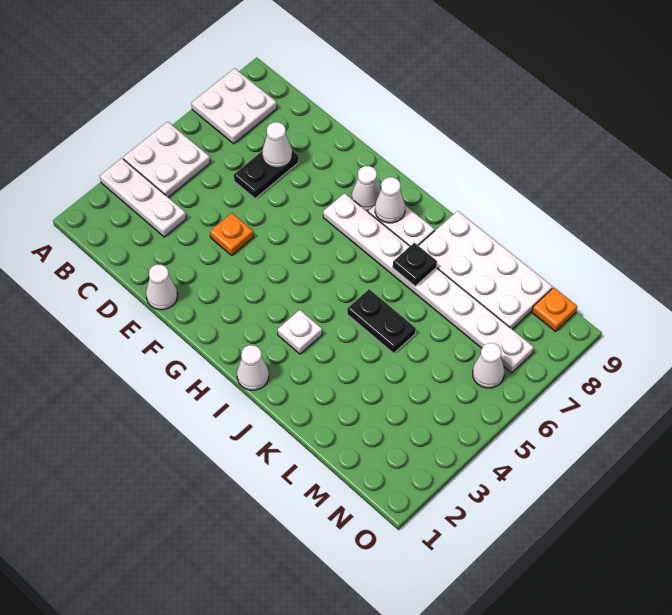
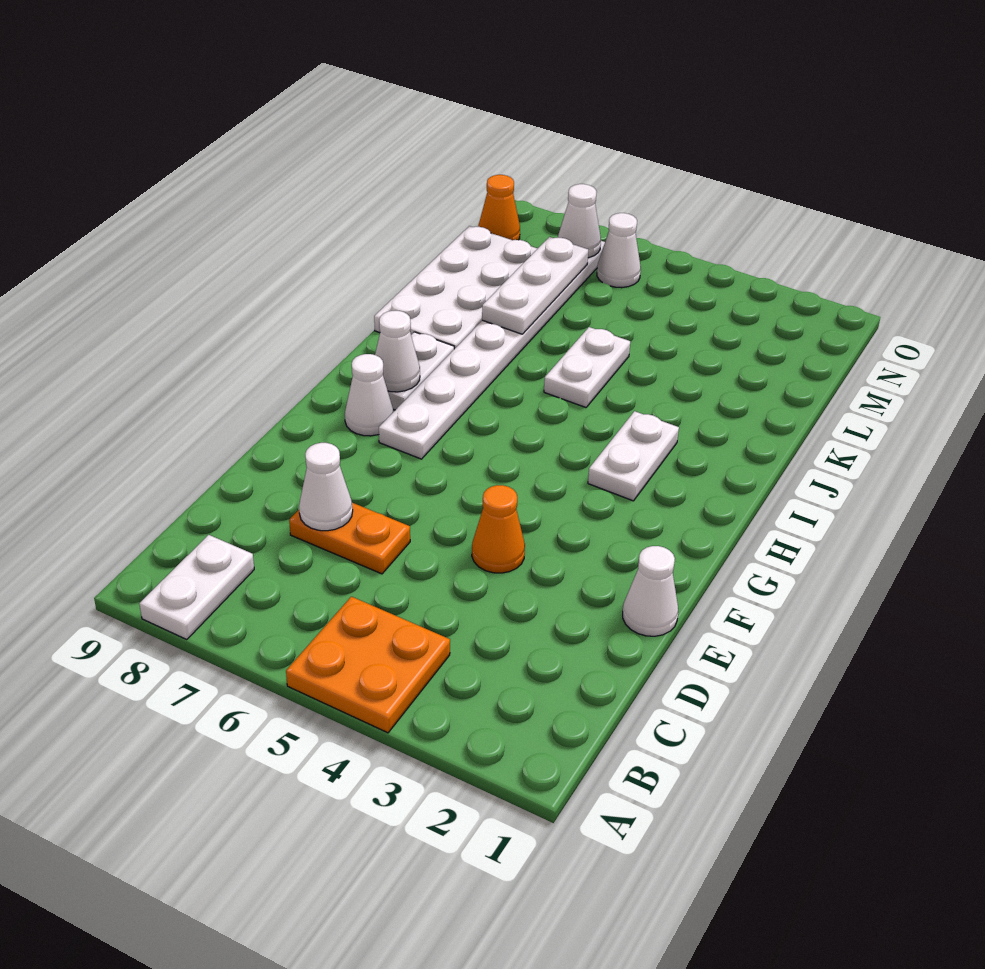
white 1x3 plate [100,158,186,237] -> white 1x3 plate moved to [482,237,588,334]
white 2x2 plate [123,122,210,197] -> orange 2x2 plate [286,597,450,733]
white 2x2 plate [191,68,277,144] -> white 1x2 plate [139,535,254,640]
black 1x2 plate [234,151,299,198] -> orange 1x2 plate [289,503,410,574]
orange 1x1 plate [210,213,254,255] -> orange 1x1 cone [472,485,525,573]
white 1x1 cone [237,345,269,390] -> white 1x1 cone moved to [558,184,601,258]
white 1x1 plate [278,310,322,354] -> white 1x2 plate [588,411,679,501]
black 1x2 plate [347,289,416,353] -> white 1x2 plate [544,327,630,407]
black 1x1 plate [393,243,437,286] -> none
orange 1x1 plate [532,288,577,331] -> orange 1x1 cone [478,175,520,240]

